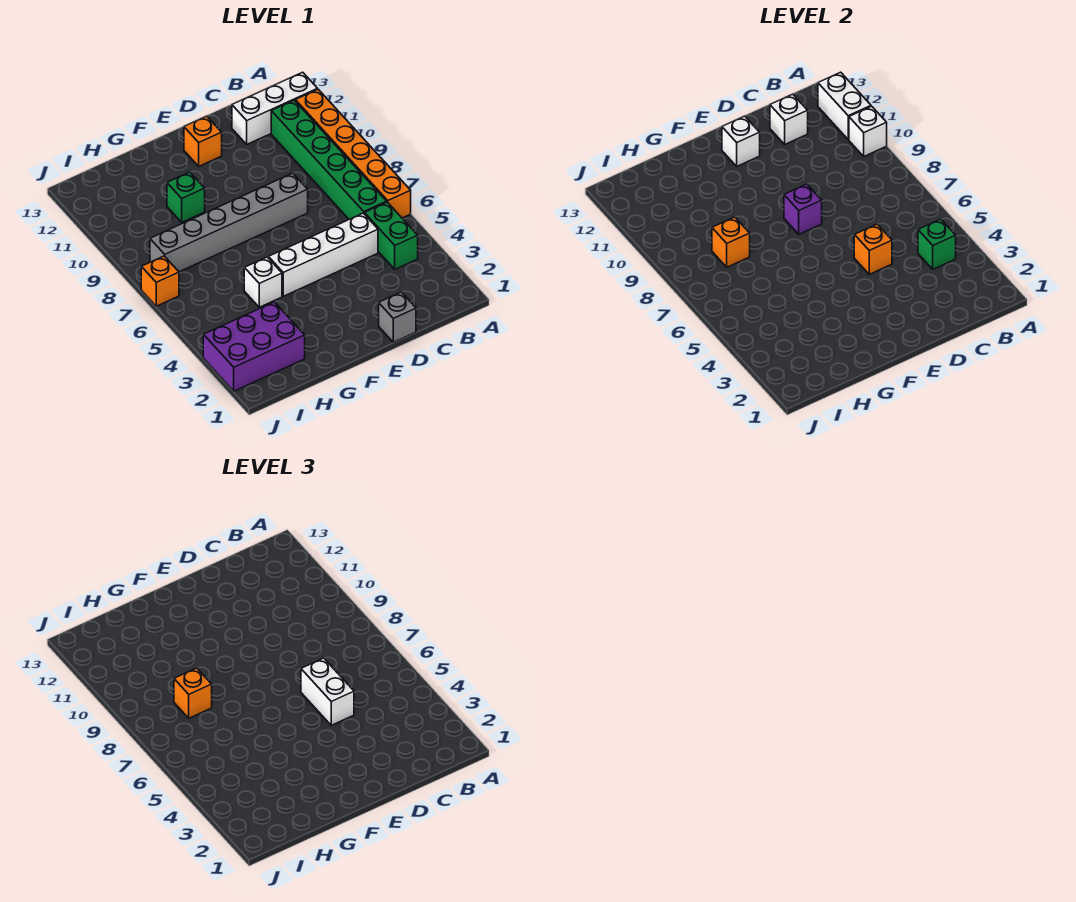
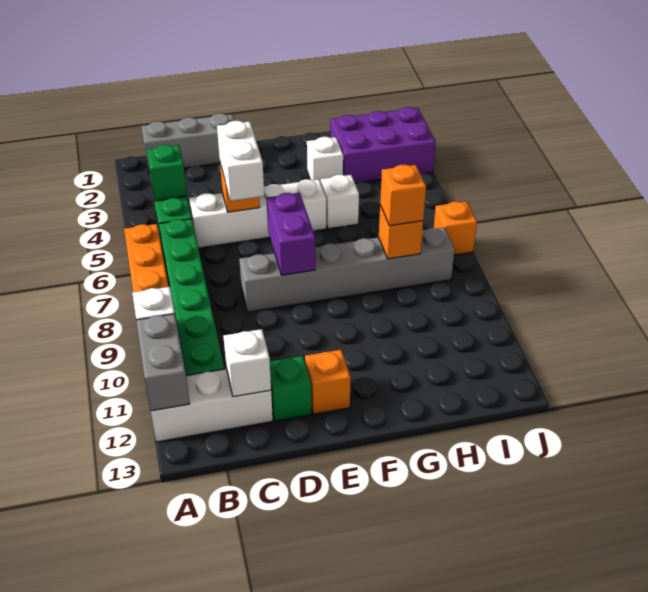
white 1x2 brick [818,72,871,140] -> grey 1x2 brick [136,314,190,411]
grey 1x1 brick [379,292,416,342] -> grey 1x3 brick [141,113,234,173]
purple 1x1 brick [784,184,822,234] -> purple 1x2 brick [267,193,315,275]
white 1x1 brick [722,116,760,166] -> white 1x1 brick moved to [307,137,343,182]
green 1x1 brick [167,172,205,222] -> green 1x1 brick moved to [270,356,312,421]

